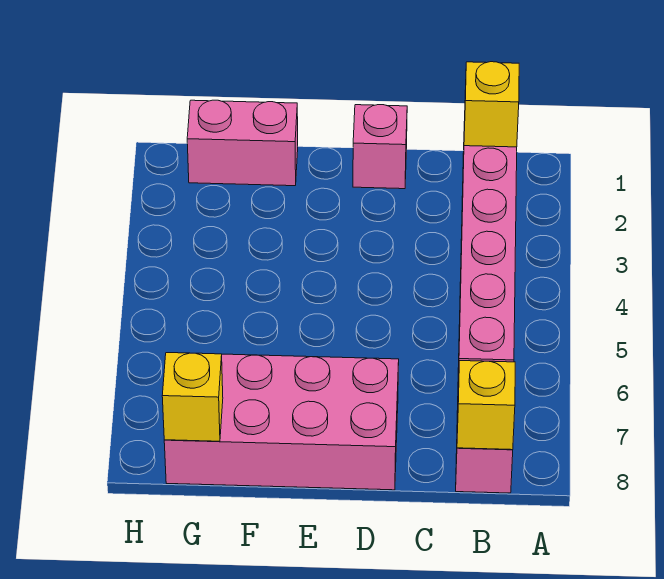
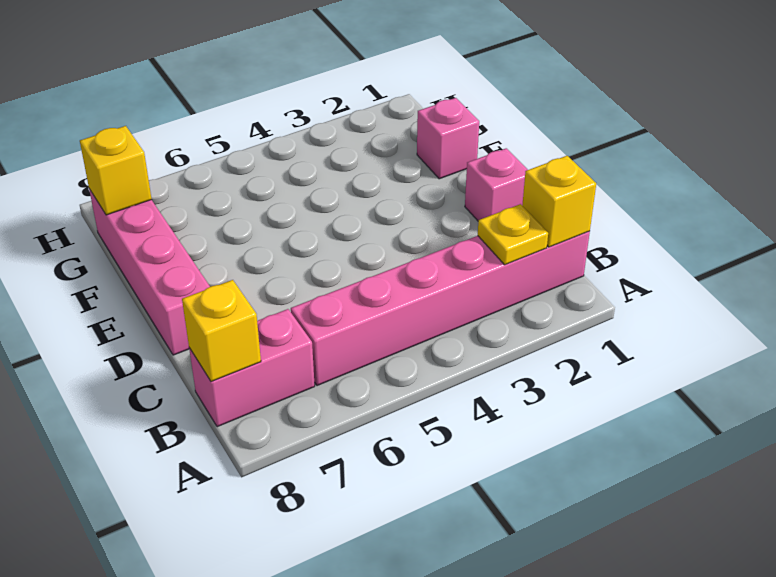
none -> yellow 1x1 plate [478,204,548,265]
pink 2x4 brick [164,354,399,490] -> pink 1x4 brick [89,189,210,355]
pink 1x2 brick [187,100,298,186] -> pink 1x1 brick [417,98,479,179]

